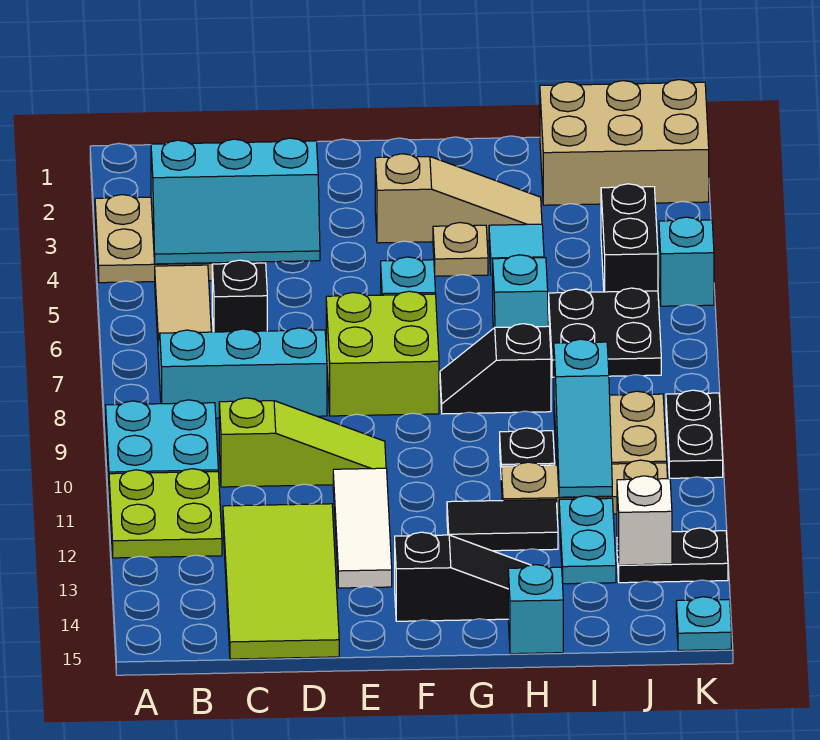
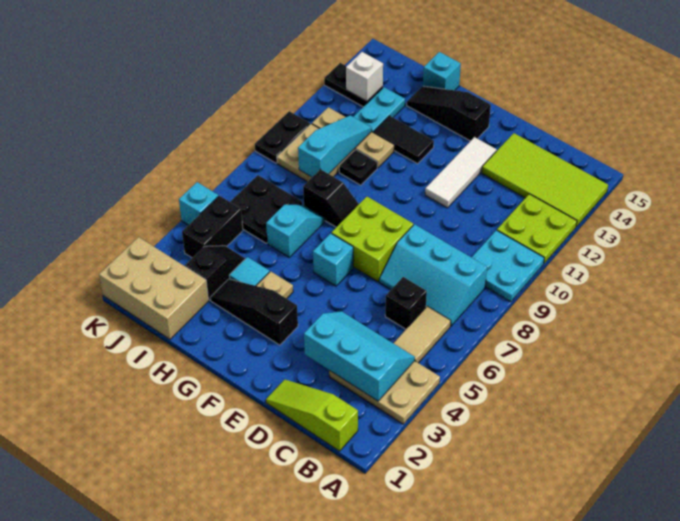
lime 1x3 slope [219,398,386,487] -> lime 1x3 slope moved to [266,379,358,451]
lime 2x4 tile [223,504,339,659] -> lime 2x4 tile turned to [482,133,608,227]
tan 1x3 slope [375,154,542,243] -> black 1x3 slope [210,279,298,345]
none -> black 1x2 slope [185,246,245,300]
cyan 1x1 plate [676,597,731,650] -> none

